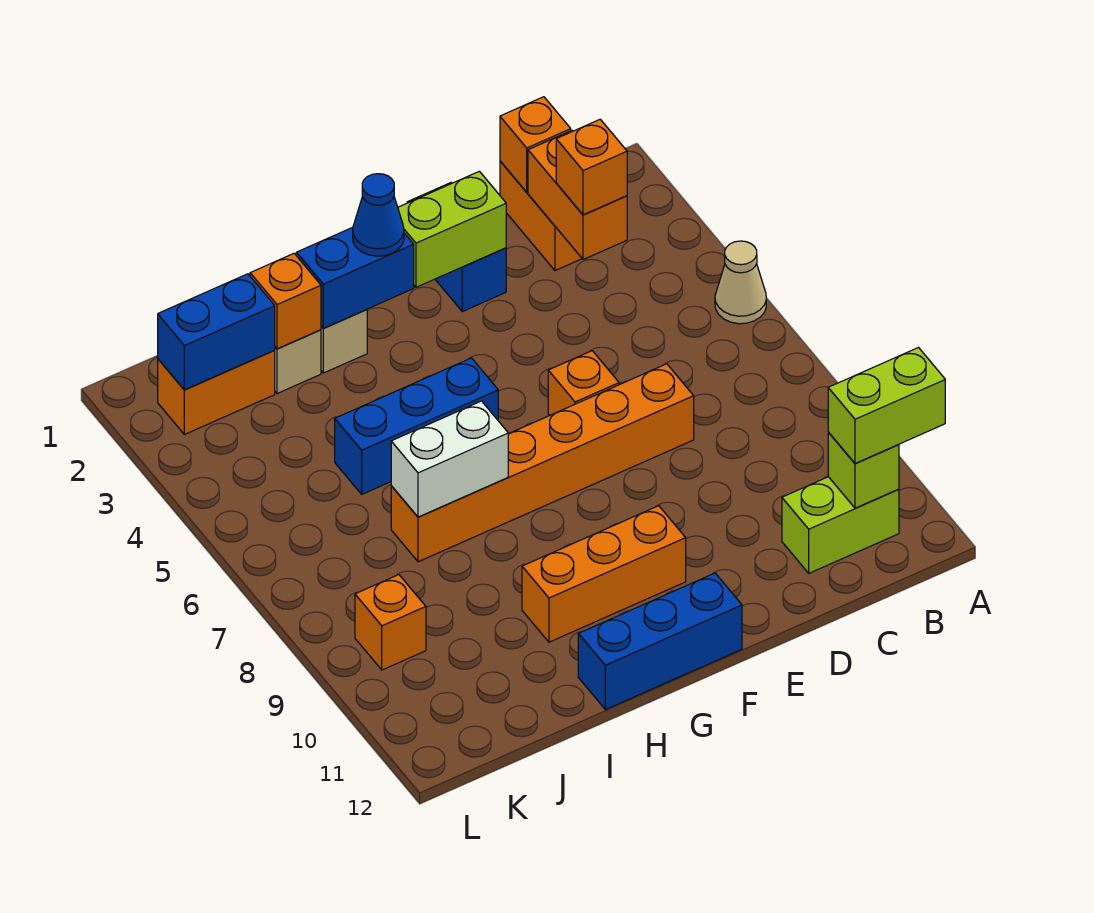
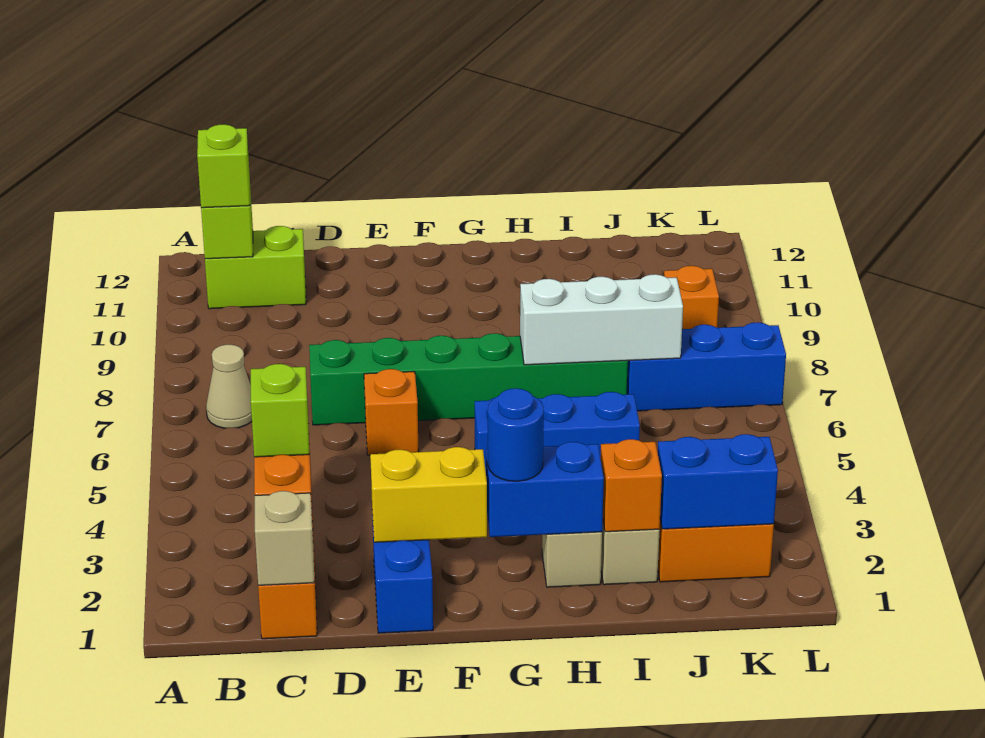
tan 1x1 cone [715,241,766,324] -> tan 1x1 cone moved to [206,345,252,428]
lime 1x2 brick [828,348,945,463] -> lime 1x1 brick [197,124,250,208]
orange 1x1 brick [500,97,571,192] -> tan 1x1 brick [255,491,315,585]
orange 1x1 brick [556,119,627,215] -> lime 1x1 brick [251,364,309,457]
orange 1x6 brick [391,364,694,562] -> green 1x6 brick [309,333,628,425]
lime 1x2 brick [398,171,506,287] -> yellow 1x2 brick [370,447,487,542]
orange 1x3 brick [522,506,686,642] -> none
blue 1x3 brick [578,573,742,709] -> blue 1x3 brick moved to [627,322,786,411]
blue 1x1 cone [353,174,404,256] -> blue 1x1 round brick [488,388,544,481]
white 1x2 brick [391,401,508,517] -> white 1x3 brick [520,274,683,365]

